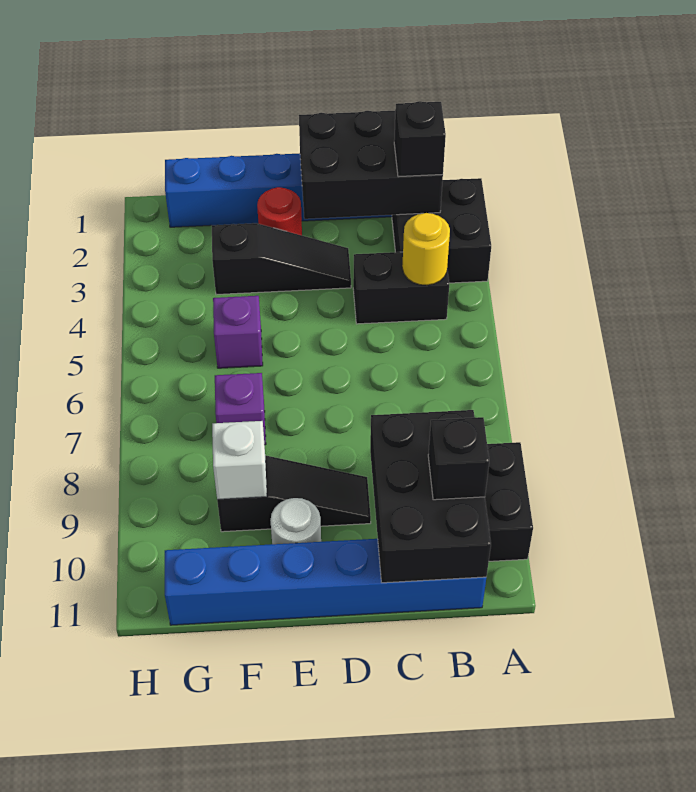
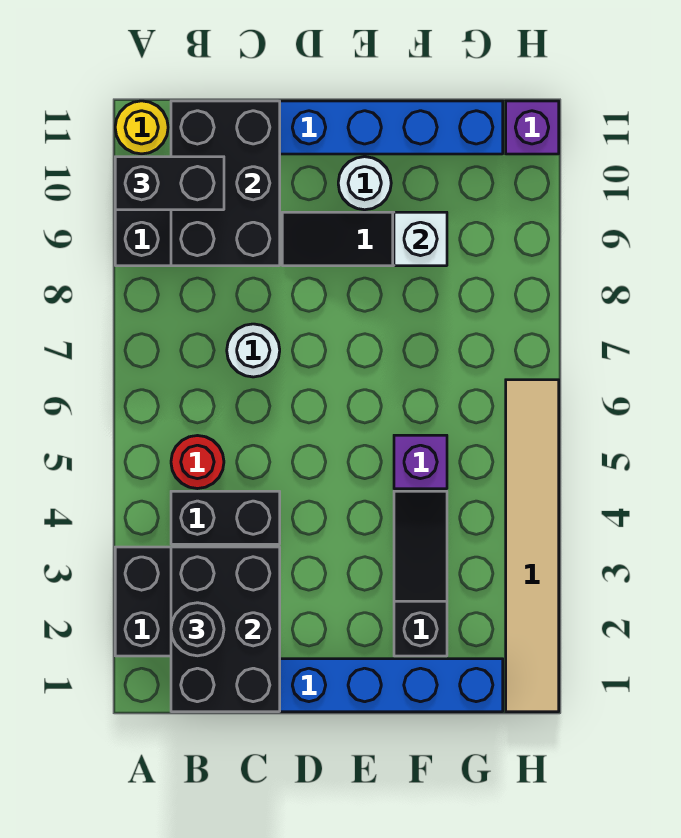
black 2x3 brick [299,111,443,219] -> black 2x3 brick turned to [171,547,280,712]
black 1x1 brick [394,101,446,177] -> black 1x1 round brick [171,603,224,656]
yellow 1x1 round brick [402,213,450,285] -> yellow 1x1 round brick moved to [115,101,168,154]
black 1x1 brick [428,417,489,500] -> black 1x2 brick [115,157,224,210]
none -> white 1x1 round brick [227,324,280,377]
black 1x3 slope [212,223,351,295] -> black 1x3 slope turned to [394,491,447,656]
red 1x1 round brick [257,187,302,235] -> red 1x1 round brick moved to [171,436,224,489]
purple 1x1 brick [215,373,266,445] -> purple 1x1 brick moved to [506,101,559,154]
none -> tan 1x6 tile [506,380,559,712]

